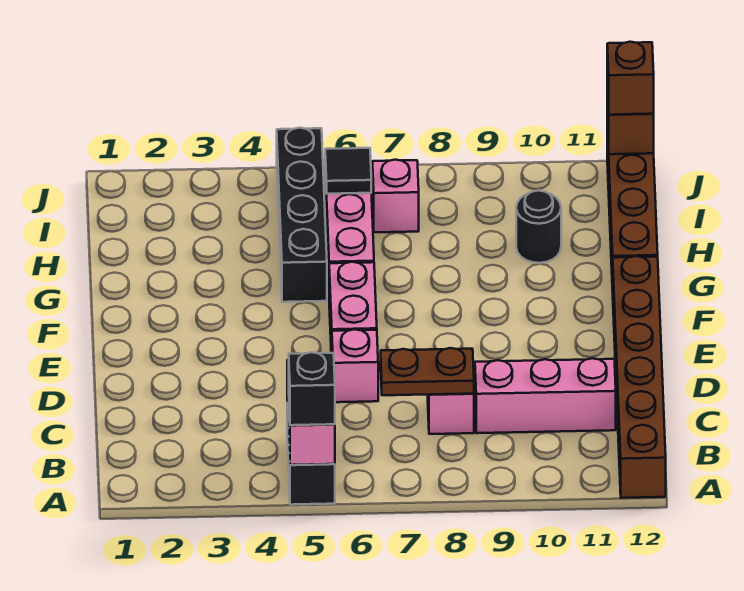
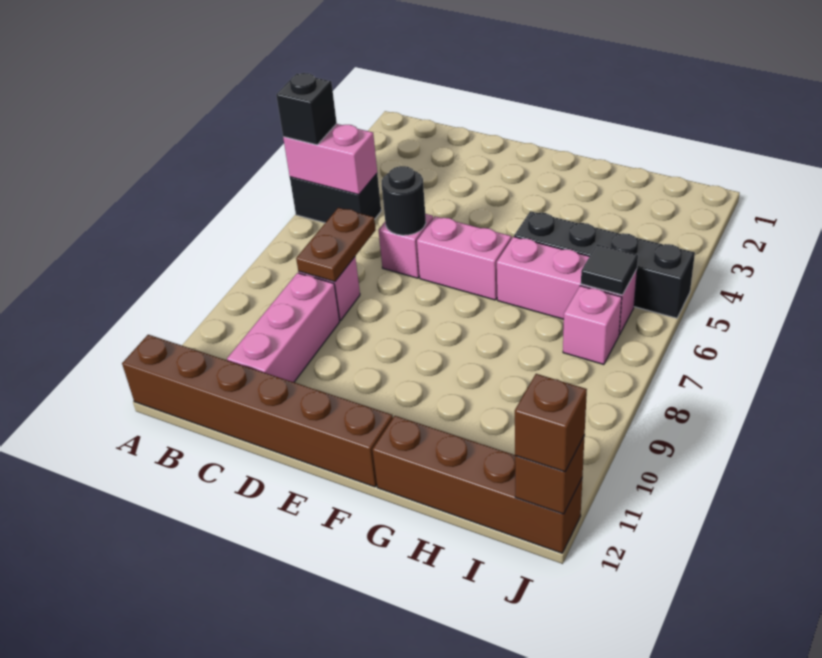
black 1x1 round brick [516,190,561,263] -> black 1x1 round brick moved to [382,166,426,235]

